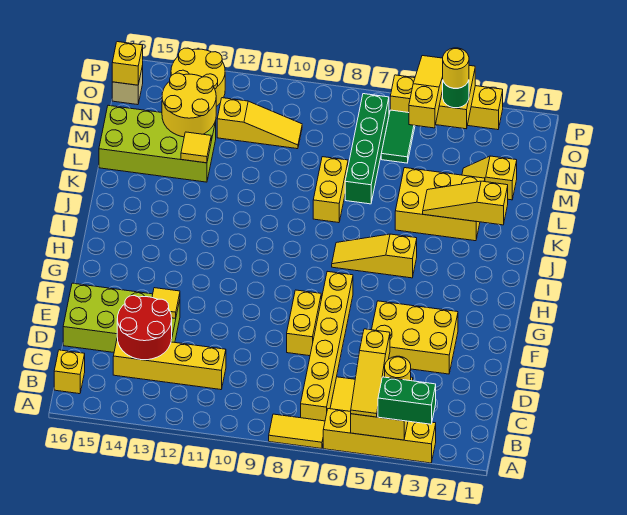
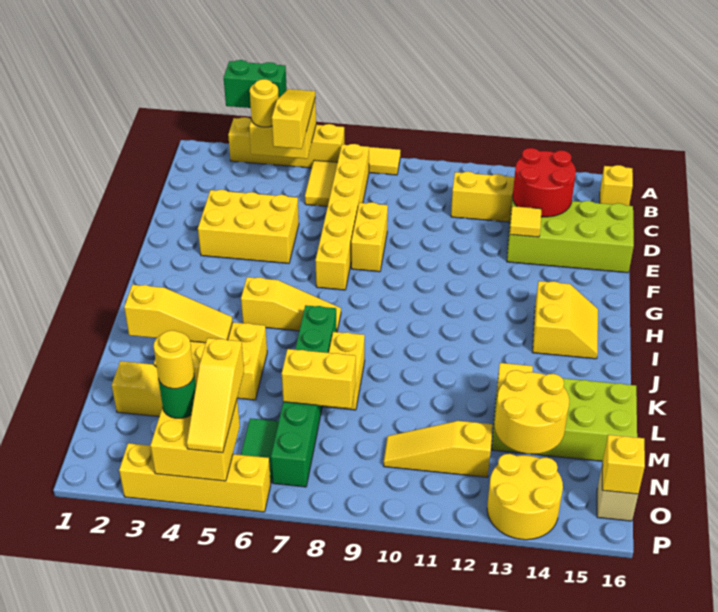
none -> yellow 2x2 slope [533,281,598,359]
green 1x4 brick [345,94,389,204] -> green 1x6 brick [271,305,337,487]
none -> yellow 1x2 brick [282,349,356,409]

